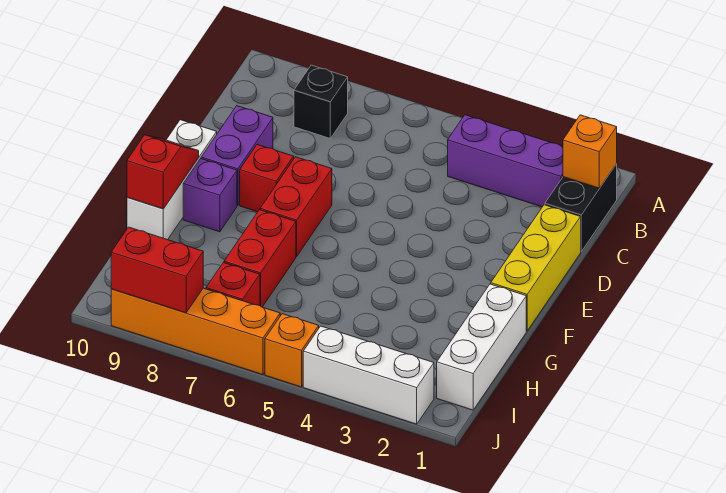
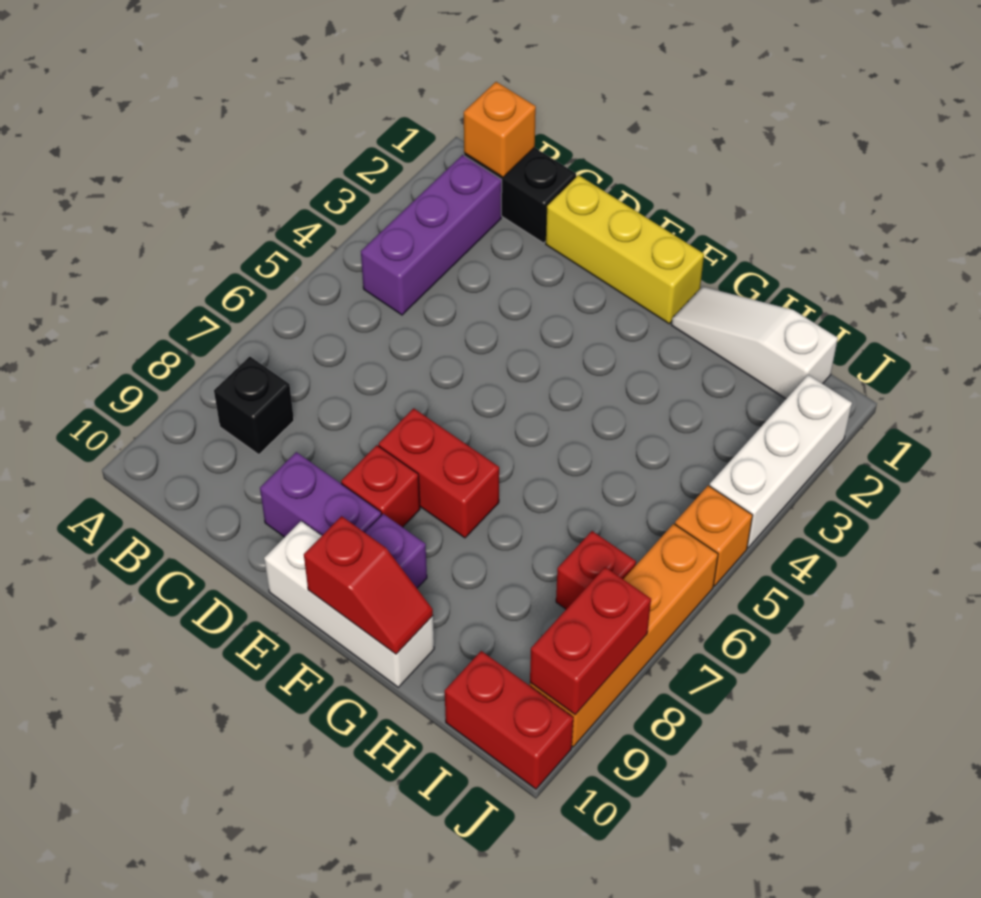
red 1x2 slope [127,135,199,209] -> red 1x2 slope turned to [304,516,433,654]
white 1x3 brick [437,284,526,410] -> white 1x3 slope [671,287,838,399]
red 1x2 brick [224,210,296,307] -> red 1x2 brick moved to [445,651,573,789]

